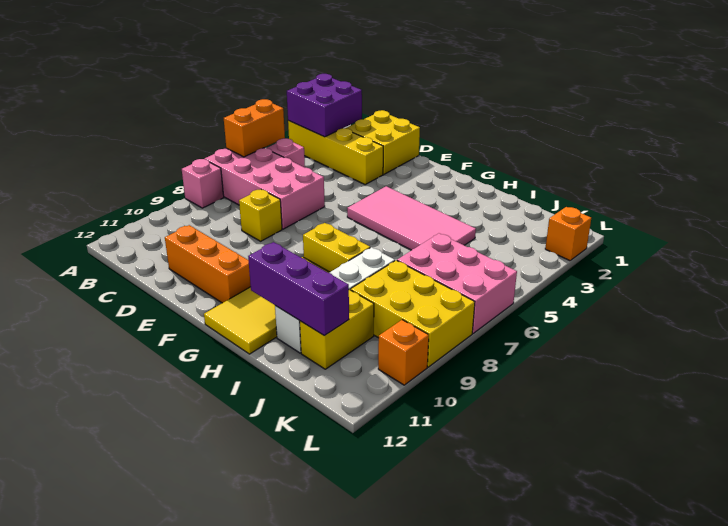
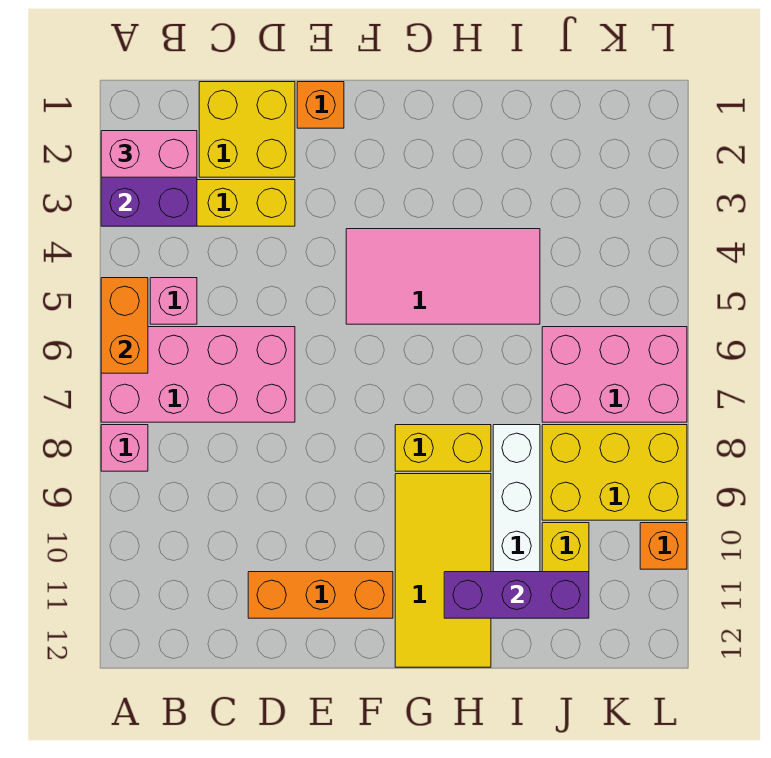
none -> pink 1x2 brick [101,131,197,177]
yellow 1x1 brick [239,189,282,241] -> none
orange 1x1 brick [545,207,591,261] -> orange 1x1 brick moved to [297,82,344,128]

